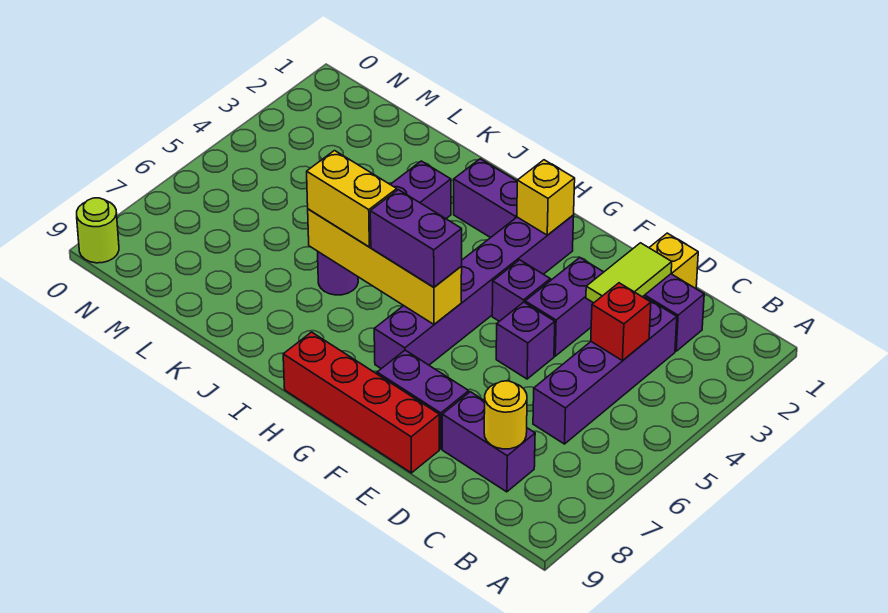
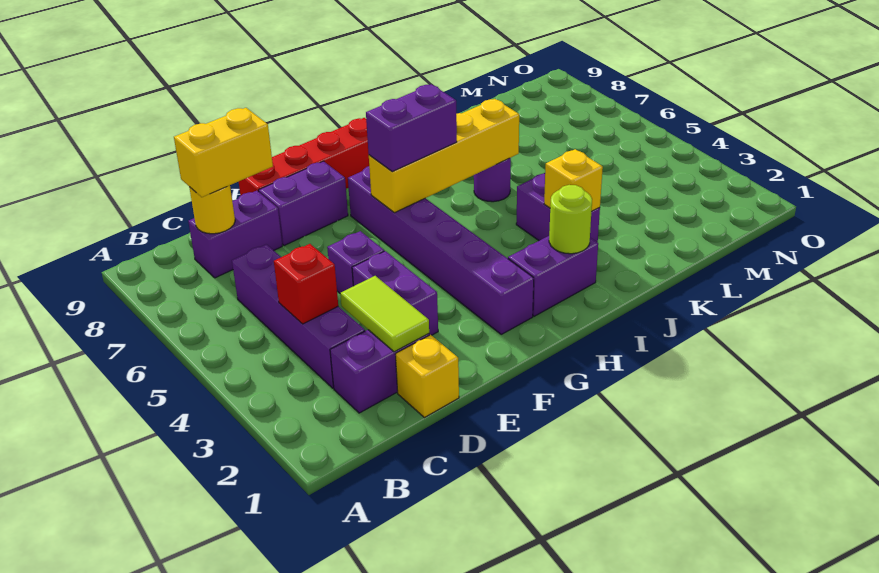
purple 1x1 brick [492,260,550,321] -> none
yellow 1x1 brick [517,160,575,235] -> yellow 1x1 brick moved to [544,149,603,212]
yellow 1x2 brick [307,151,397,247] -> yellow 1x2 brick moved to [174,108,273,197]
lime 1x1 round brick [77,198,119,263] -> lime 1x1 round brick moved to [549,185,592,254]

